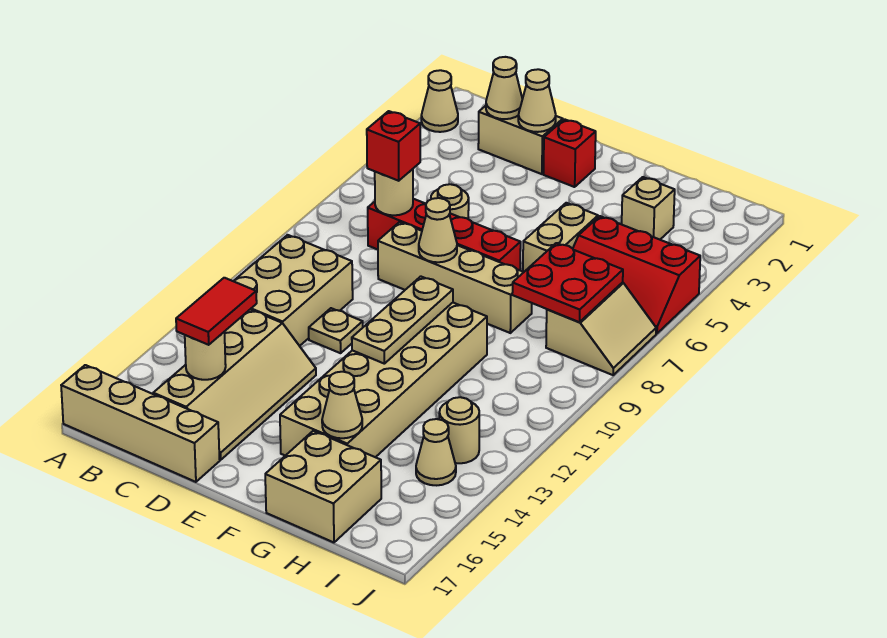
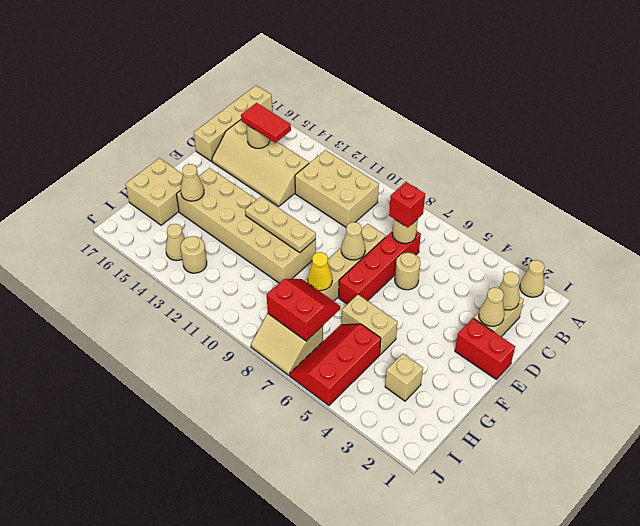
tan 1x1 plate [309,308,363,353] -> none
red 1x1 brick [543,119,596,187] -> red 1x2 brick [455,318,515,380]
none -> yellow 1x1 cone [308,252,332,291]
red 2x2 plate [512,243,623,322] -> red 2x2 slope [267,279,340,341]

